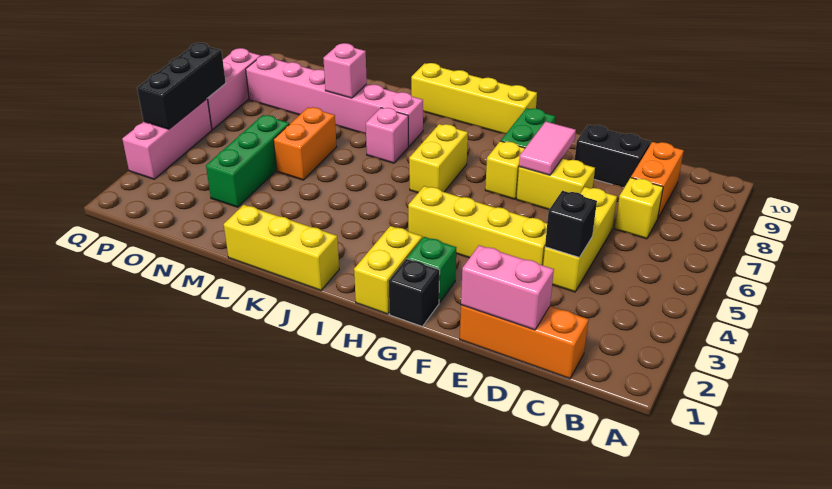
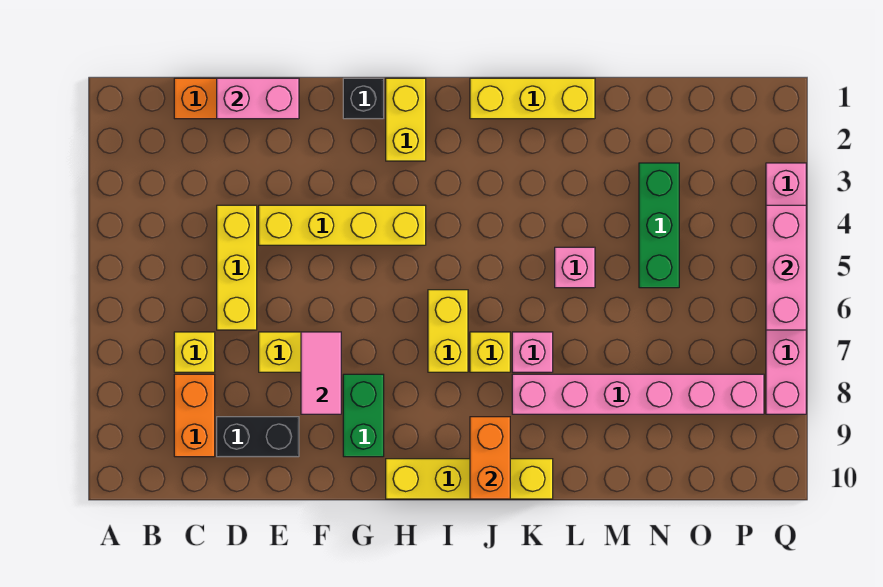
black 1x1 brick [545,191,597,257] -> none
green 1x1 brick [407,237,456,303] -> none
yellow 1x1 brick [485,141,525,199] -> yellow 1x1 brick moved to [470,332,510,372]
orange 1x2 brick [274,107,337,180] -> orange 1x2 brick moved to [470,417,510,499]
pink 1x1 brick [323,43,367,98] -> pink 1x1 brick moved to [555,247,595,288]
black 1x3 brick [137,43,226,129] -> pink 1x3 brick [766,205,806,330]

